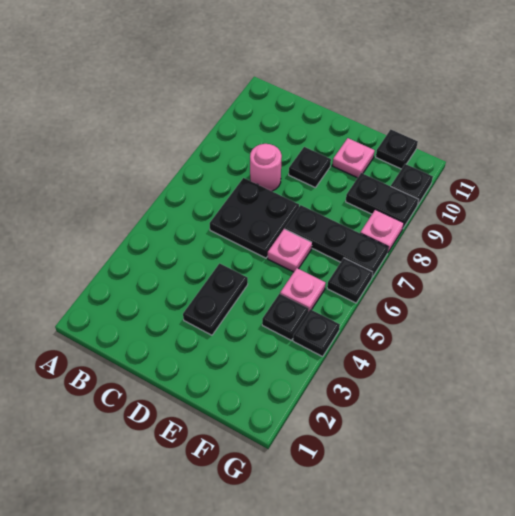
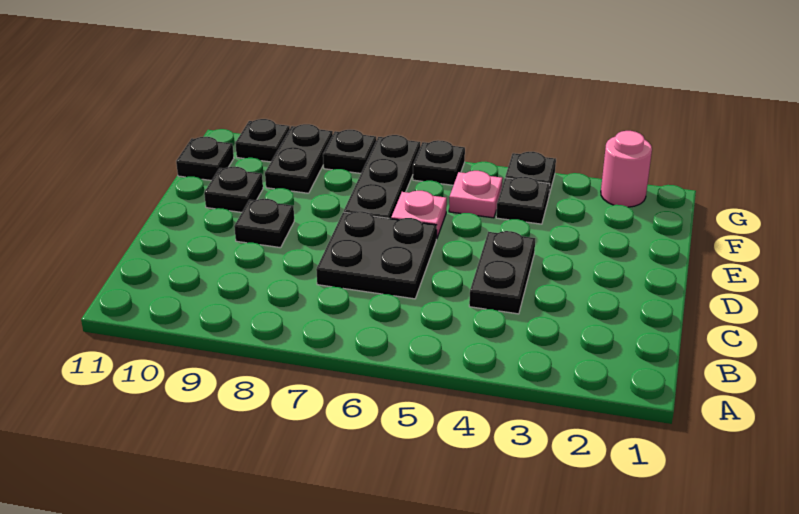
pink 1x1 round brick [250,144,282,191] -> pink 1x1 round brick moved to [601,131,652,207]
black 1x2 plate [183,263,248,335] -> black 1x2 plate turned to [469,231,535,314]
pink 1x1 plate [332,138,375,178] -> black 1x1 plate [204,167,263,212]
pink 1x1 plate [360,209,404,252] -> black 1x1 plate [323,130,376,173]

